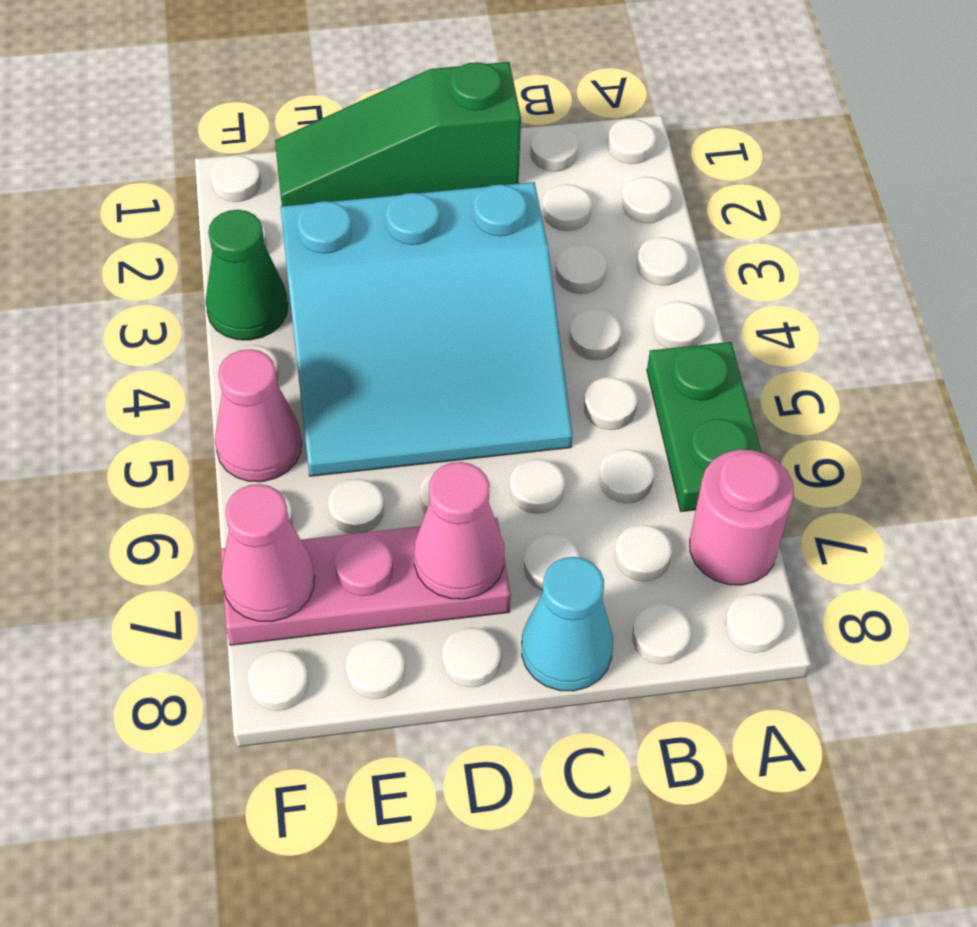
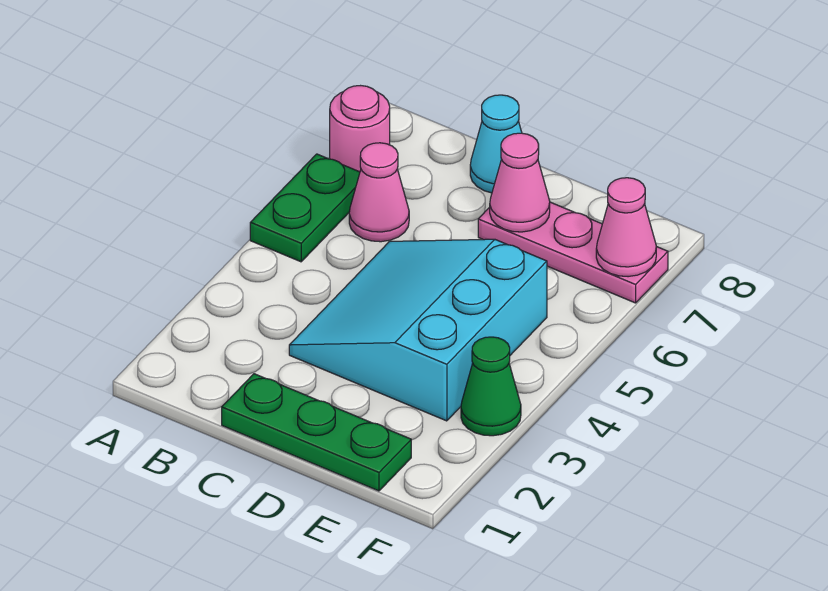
green 1x3 slope [275,62,521,206] -> green 1x3 plate [222,374,411,491]
cyan 3x3 slope [281,182,572,476] -> cyan 3x3 slope turned to [289,239,547,421]
pink 1x1 cone [215,349,302,482] -> pink 1x1 cone moved to [349,143,409,242]

